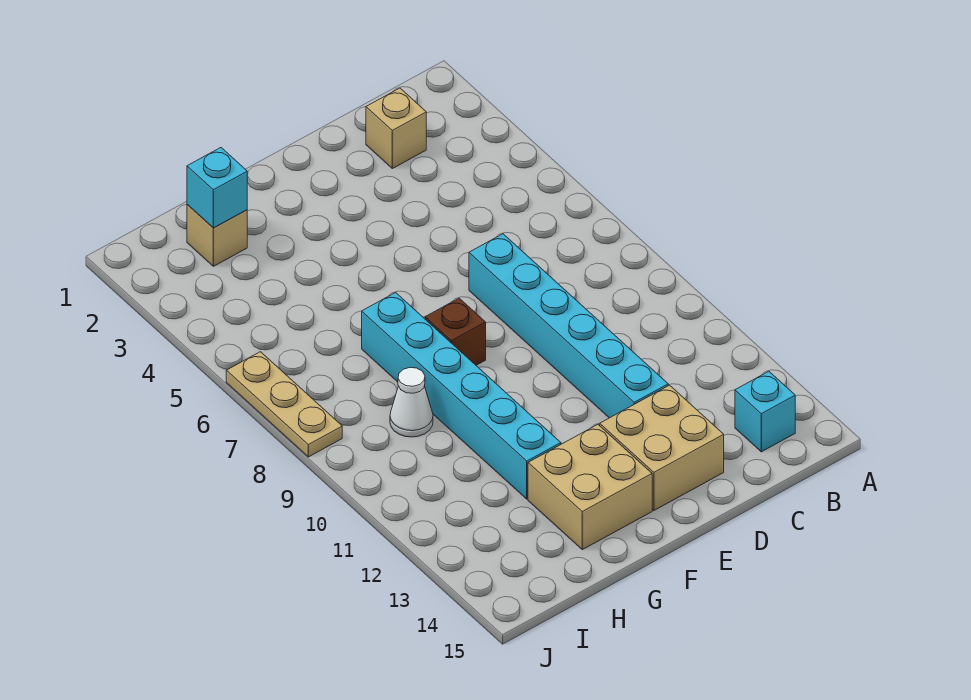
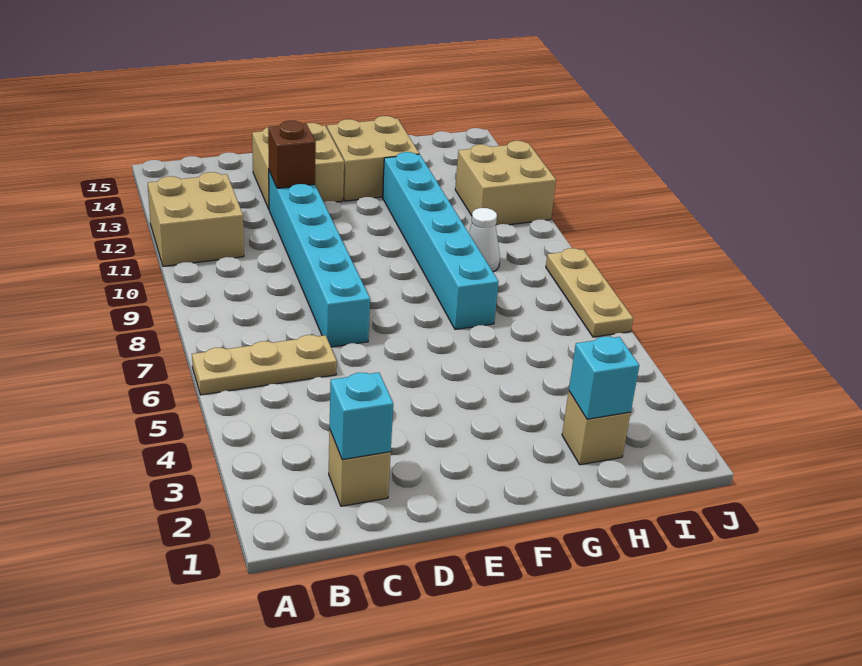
none -> tan 1x3 plate [192,335,337,395]
none -> tan 2x2 brick [148,172,244,266]
cyan 1x1 brick [735,371,795,452] -> cyan 1x1 brick moved to [330,372,393,460]
brown 1x1 brick [425,298,486,365] -> brown 1x1 brick moved to [268,121,316,188]
none -> tan 2x2 brick [455,141,556,225]

